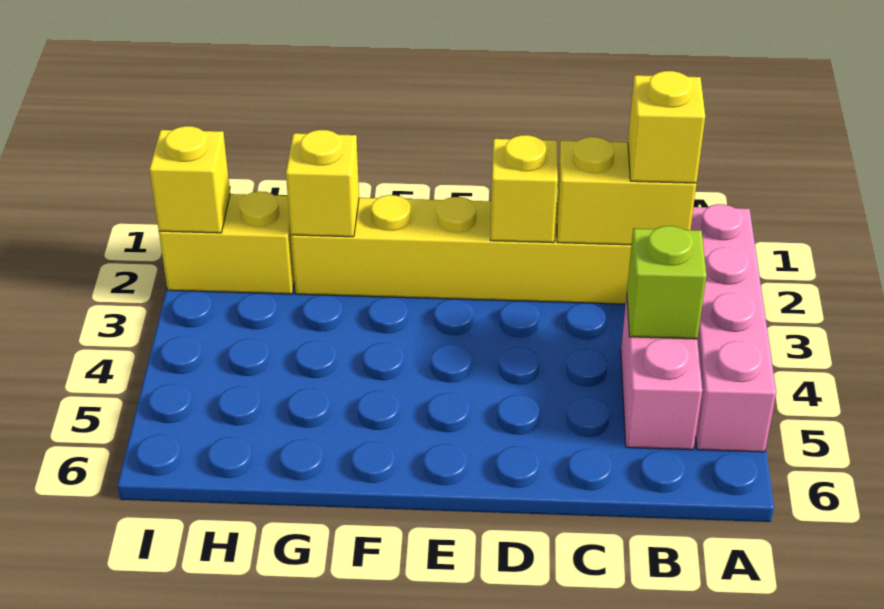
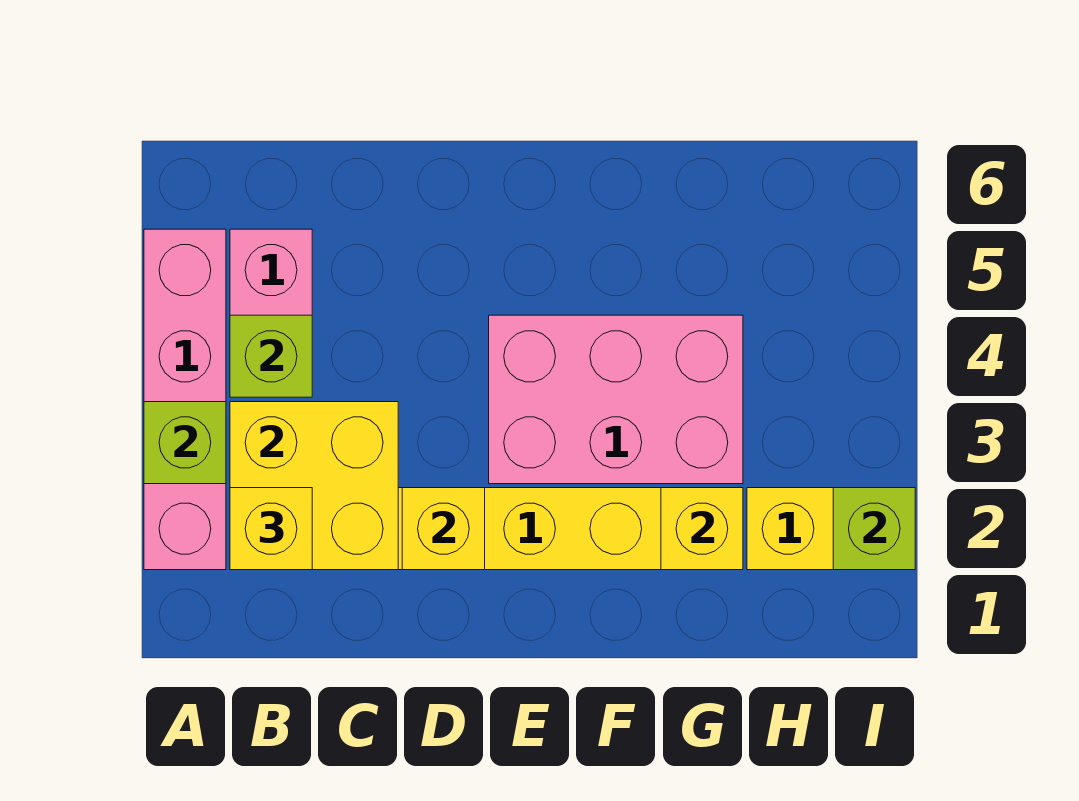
none -> lime 1x1 brick [144,402,226,484]
yellow 1x2 brick [557,137,696,245] -> yellow 2x2 brick [230,402,398,570]
none -> pink 2x3 brick [489,315,743,484]
yellow 1x1 brick [149,126,230,233] -> lime 1x1 brick [833,488,915,570]

